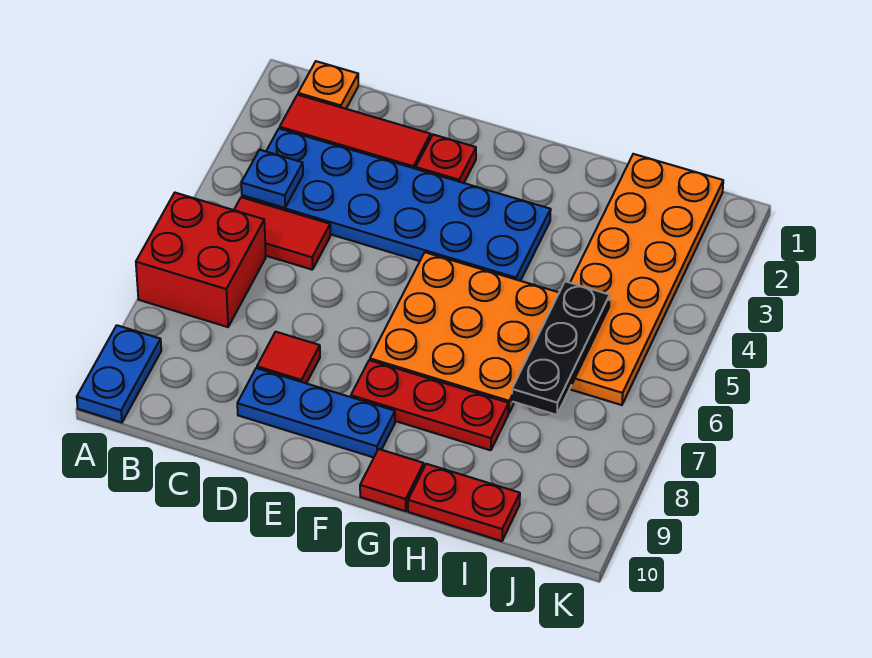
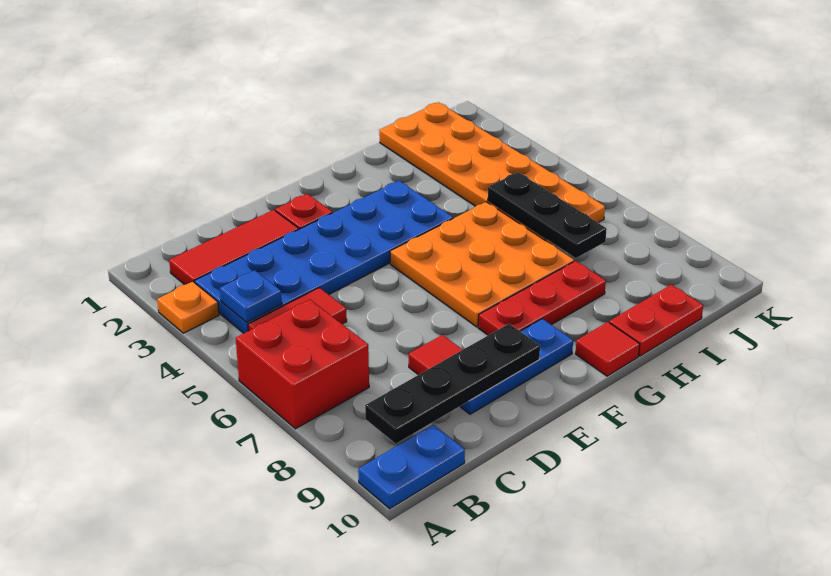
blue 1x2 plate [77,325,161,423] -> blue 1x2 plate turned to [358,425,465,509]
orange 1x1 plate [298,61,358,109] -> orange 1x1 plate moved to [157,282,219,333]
none -> black 1x4 plate [365,324,540,444]

